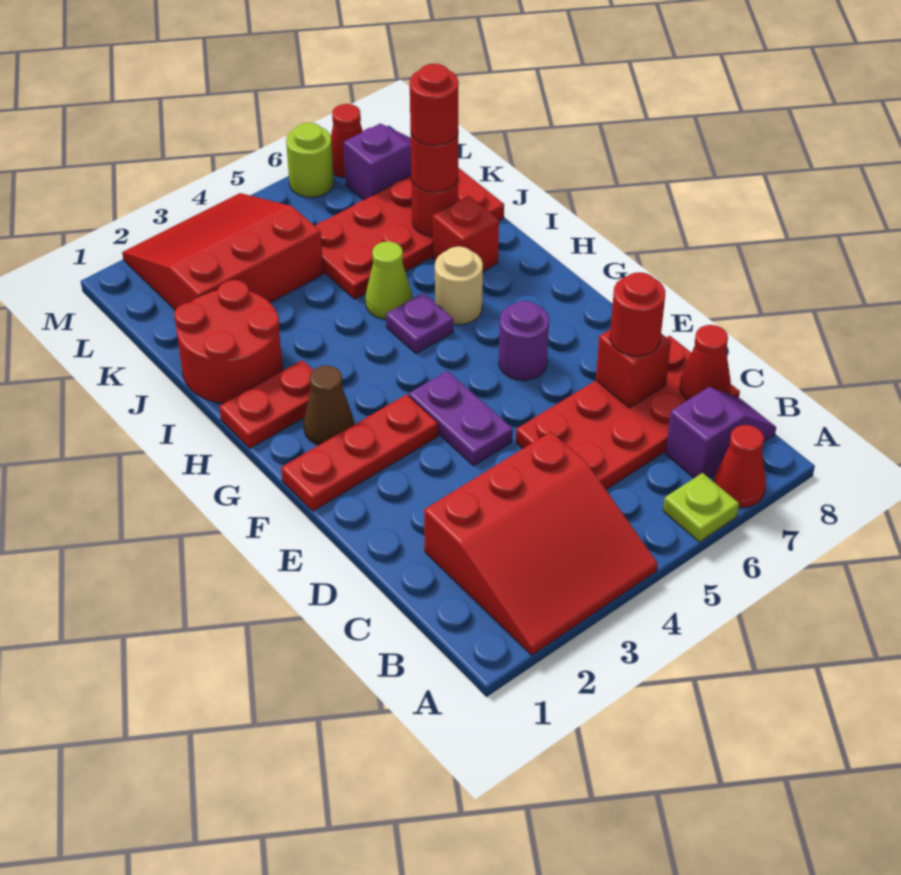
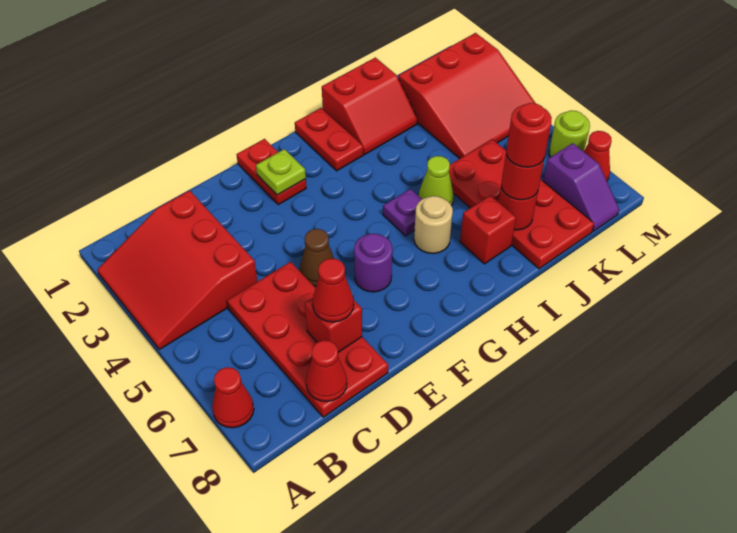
lime 1x1 plate [663,473,739,542] -> lime 1x1 plate moved to [256,149,306,195]
purple 1x2 slope [666,387,776,478] -> none
red 1x1 round brick [610,272,665,356] -> red 1x1 cone [313,258,354,322]
purple 1x2 plate [409,371,513,466] -> none
red 1x3 plate [281,394,438,511] -> red 1x2 plate [237,139,306,205]
brown 1x1 cone [304,365,354,445] -> brown 1x1 cone moved to [300,229,334,287]
red 2x2 round brick [174,280,282,403] -> red 2x2 slope [322,58,418,154]
red 3x3 slope [122,193,323,310] -> red 3x3 slope turned to [399,33,535,158]

